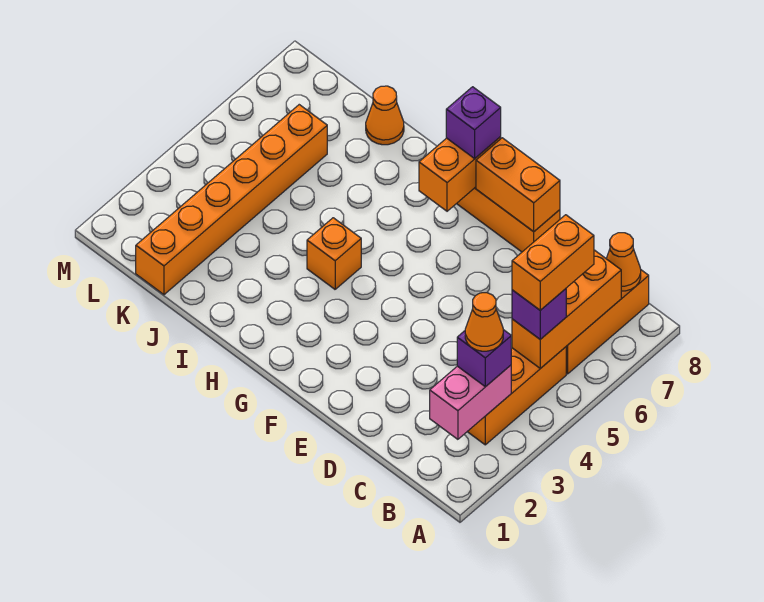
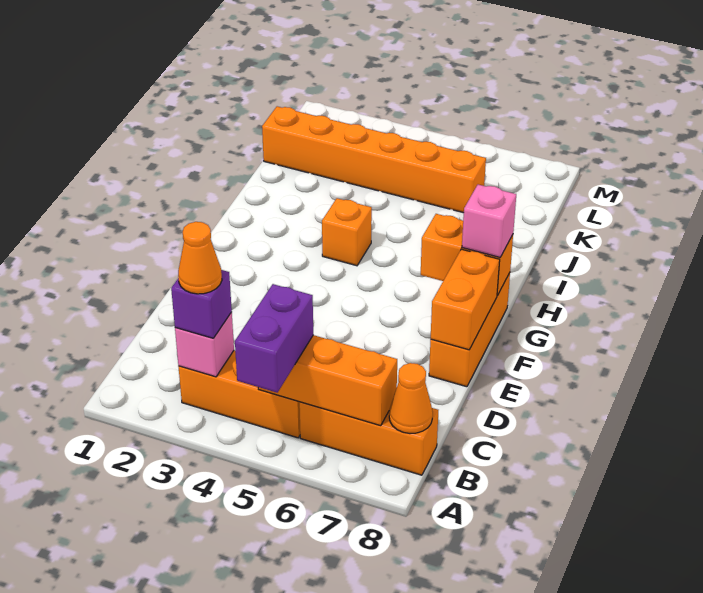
pink 1x2 brick [430,365,511,439] -> pink 1x1 brick [175,312,234,377]
purple 1x1 brick [512,289,566,339] -> purple 1x2 brick [235,284,313,392]
orange 1x2 brick [512,215,594,310] -> none
purple 1x1 brick [446,87,501,159] -> pink 1x1 brick [462,185,516,257]
orange 1x1 cone [366,86,404,145] -> none

